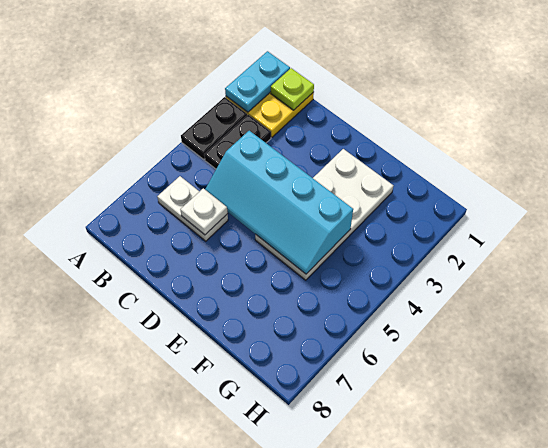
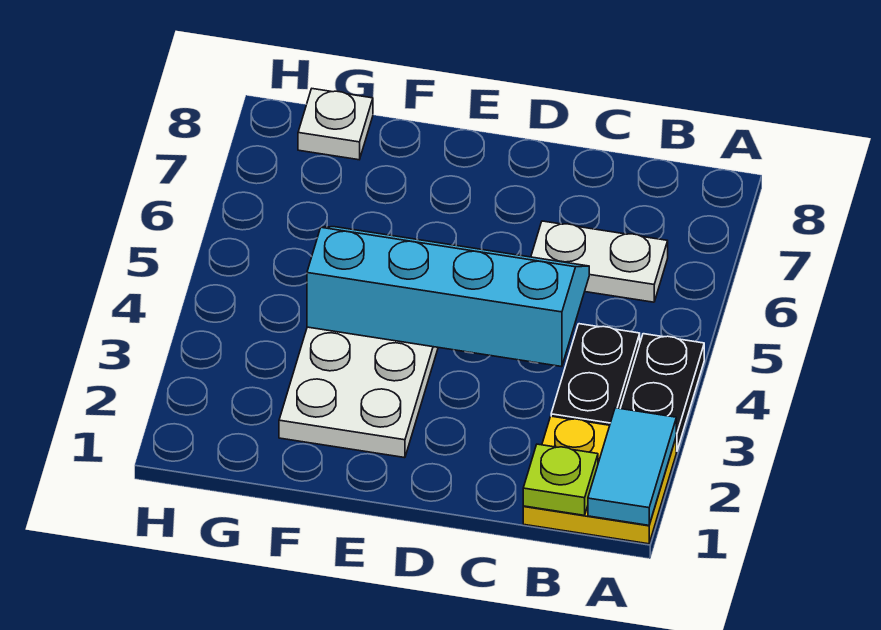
cyan 1x2 plate [225,51,290,112] -> cyan 1x2 tile [588,408,676,525]
white 1x1 plate [180,188,228,235] -> white 1x1 plate moved to [298,89,373,160]

